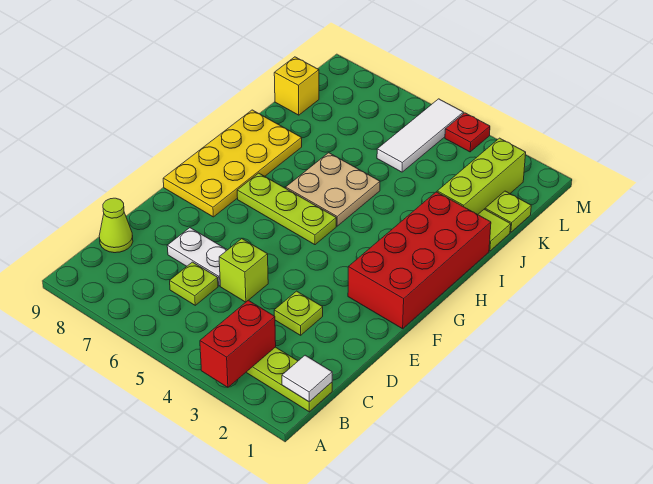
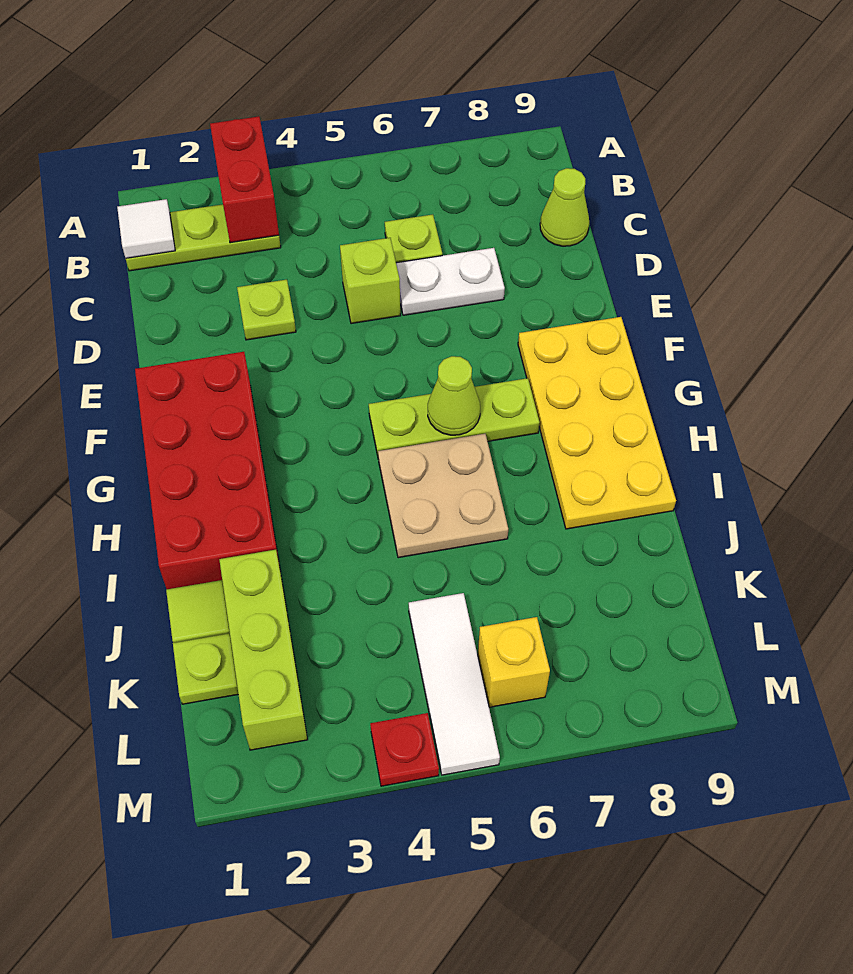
none -> lime 1x1 cone [428,356,480,435]
yellow 1x1 brick [274,57,319,115] -> yellow 1x1 brick moved to [478,617,550,707]

